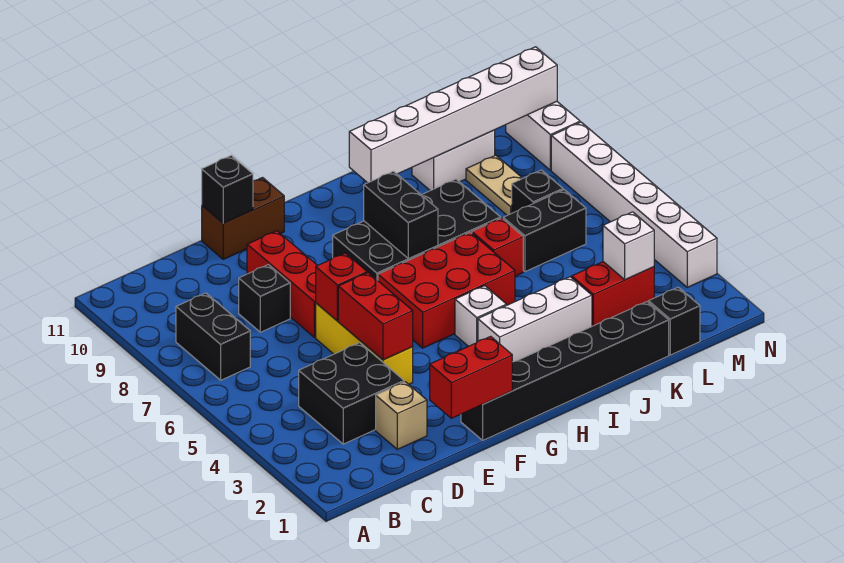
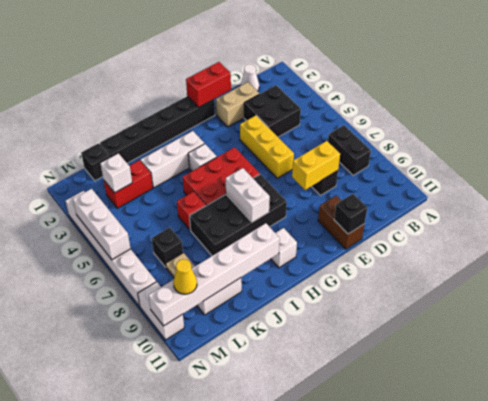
none -> white 1x1 cone [241,64,259,91]
tan 1x1 brick [376,382,427,449] -> tan 1x2 brick [216,82,259,127]
none -> yellow 1x2 brick [292,141,340,190]
red 1x2 brick [338,273,413,360] -> none
red 1x1 brick [316,253,367,321] -> none
red 1x3 brick [247,231,317,338] -> none
brown 1x2 brick [202,178,284,259] -> brown 1x2 brick turned to [318,196,364,249]
black 1x2 brick [364,171,438,259] -> white 1x2 brick [226,168,270,222]
none -> white 1x1 brick [271,228,297,268]
black 1x2 brick [503,190,586,272] -> none
none -> yellow 1x1 cone [173,259,197,294]
none -> white 1x3 brick [73,189,131,260]

